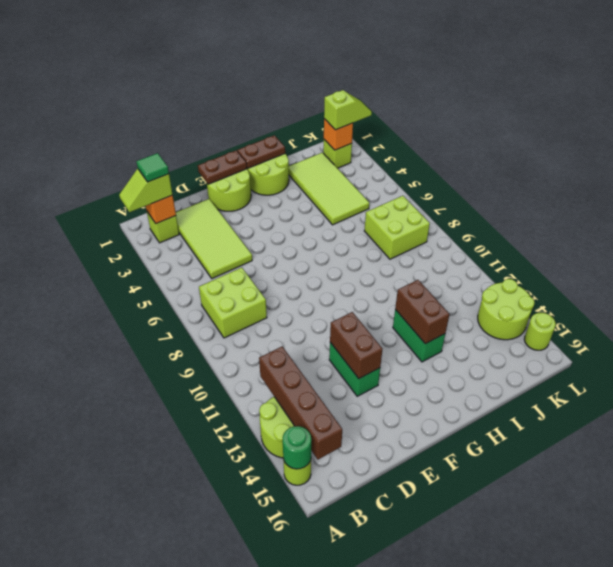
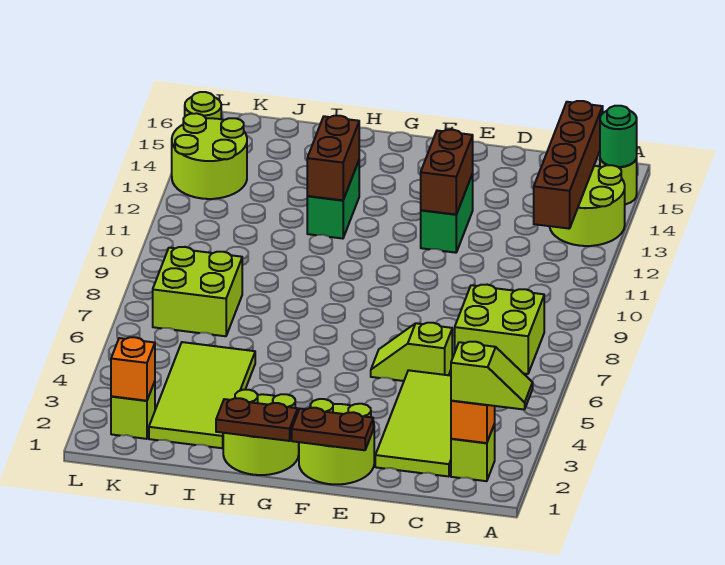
green 1x1 tile [136,153,169,182] -> none
lime 1x2 slope [324,90,372,130] -> lime 1x2 slope moved to [371,323,452,381]

